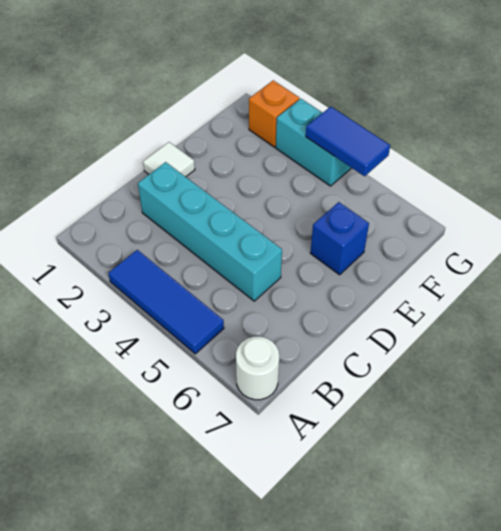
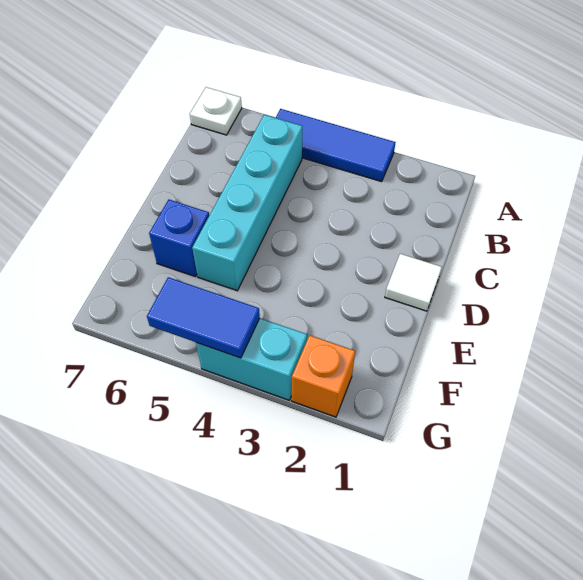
white 1x1 round brick [236,337,279,400] -> white 1x1 plate [190,87,242,135]
cyan 1x4 brick [138,162,282,301] -> cyan 1x4 brick turned to [192,115,302,291]

